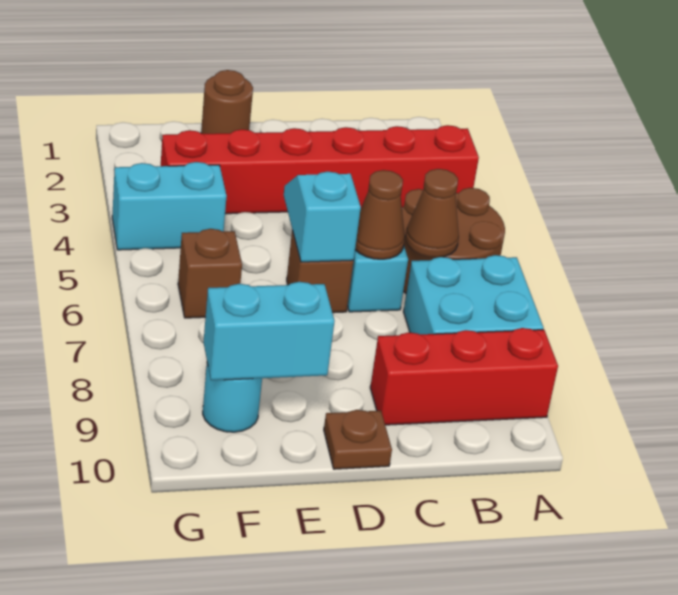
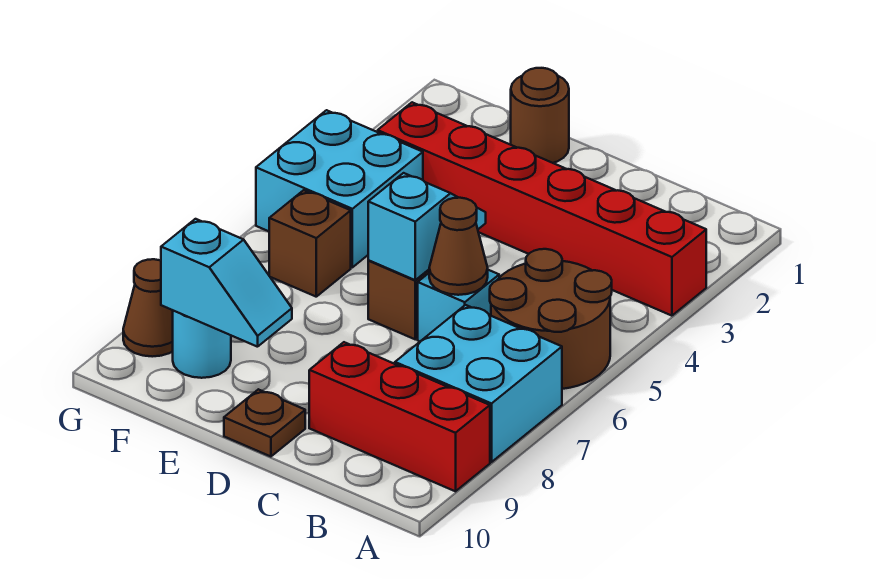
brown 1x1 cone [405,169,459,258] -> brown 1x1 cone moved to [123,259,173,357]
cyan 1x2 brick [203,282,335,380] -> cyan 1x2 slope [161,219,292,347]
cyan 1x2 brick [112,162,227,250] -> cyan 2x2 brick [256,110,423,267]

